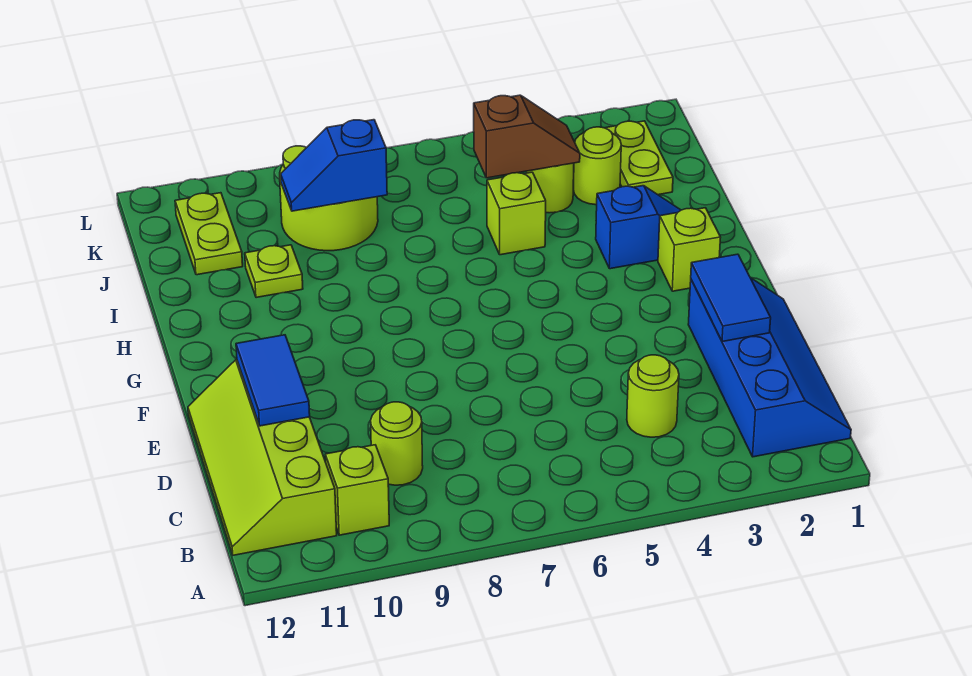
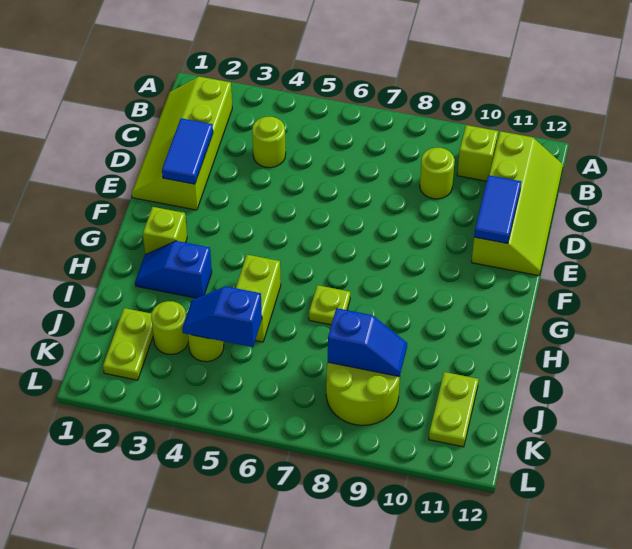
blue 2x4 slope [688,278,851,457] -> lime 2x4 slope [132,77,232,210]
lime 1x1 brick [487,172,546,255] -> lime 1x2 brick [236,255,281,342]
lime 1x1 plate [245,245,303,298] -> lime 1x1 plate moved to [309,285,350,325]
brown 1x2 slope [474,95,580,178] -> blue 1x2 slope [182,286,262,347]

